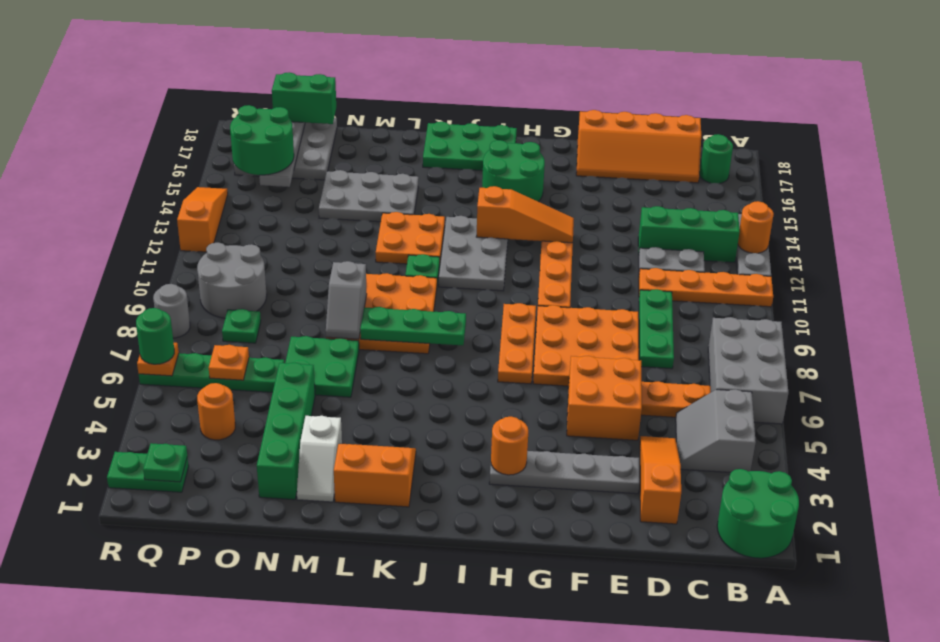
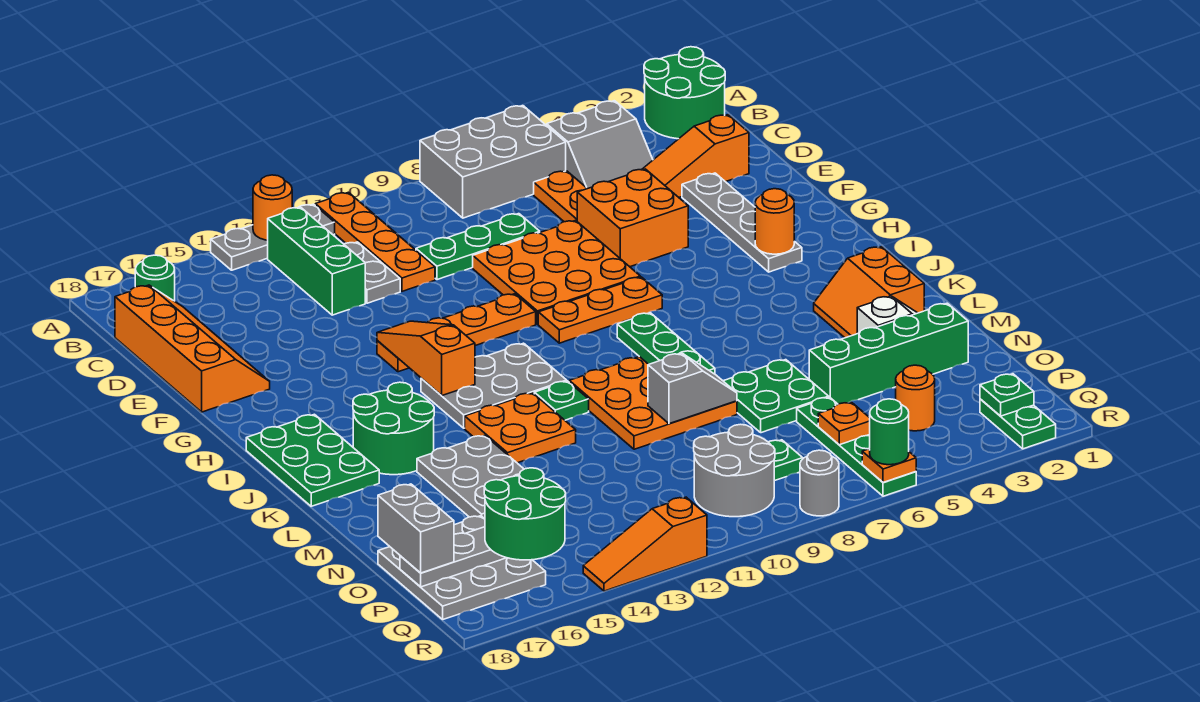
green 2x2 round brick [482,140,545,202] -> green 2x2 round brick moved to [353,382,434,475]
green 1x2 brick [272,72,336,124] -> grey 1x2 brick [378,484,454,573]

